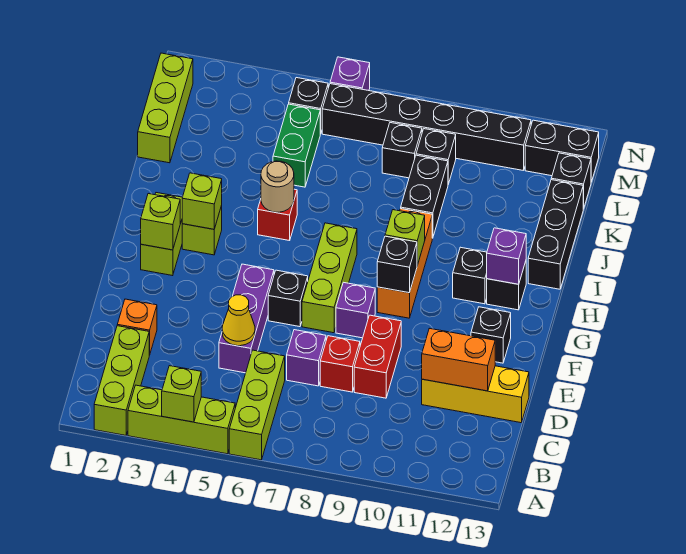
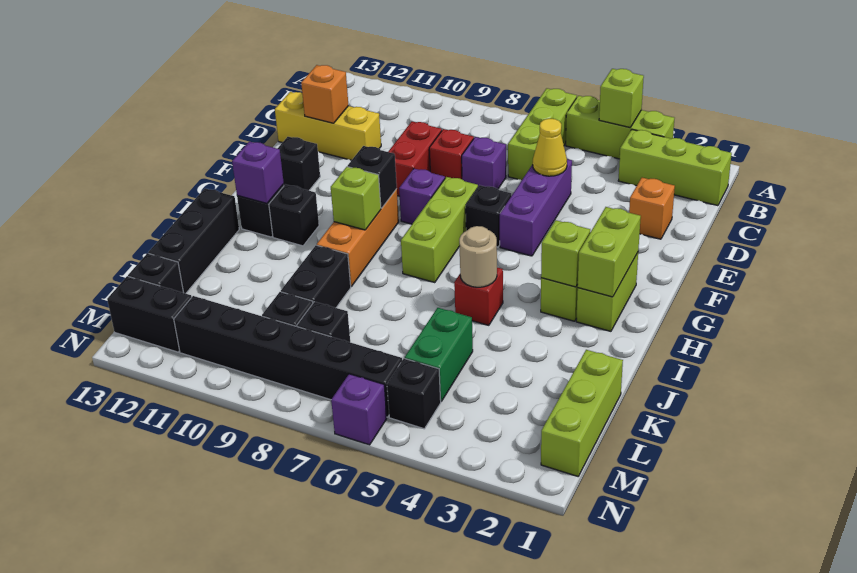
lime 1x3 brick [94,326,149,435] -> lime 1x3 brick turned to [618,130,732,206]
orange 1x2 brick [422,328,495,391] -> orange 1x1 brick [301,65,348,123]
lime 1x1 brick [141,194,180,250] -> lime 1x2 brick [577,207,641,297]

